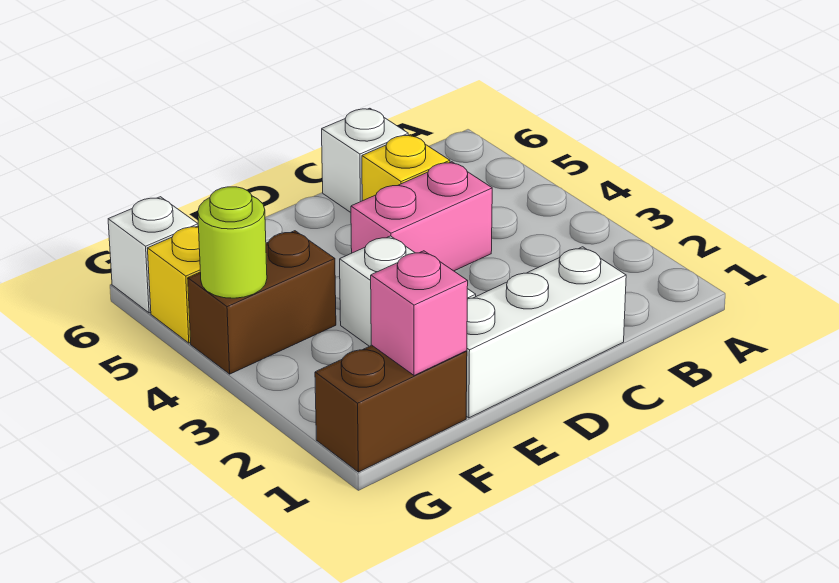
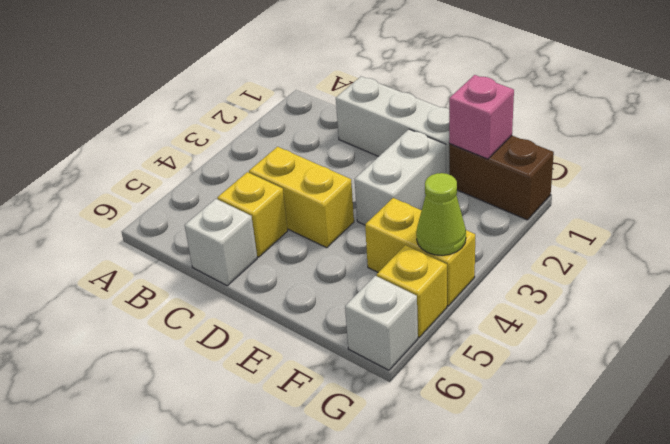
pink 1x2 brick [351,162,492,271] -> yellow 1x2 brick [249,147,354,248]
brown 1x2 brick [188,231,336,374] -> yellow 1x2 brick [365,198,475,306]
lime 1x1 round brick [198,187,267,298] -> lime 1x1 cone [416,173,466,256]

